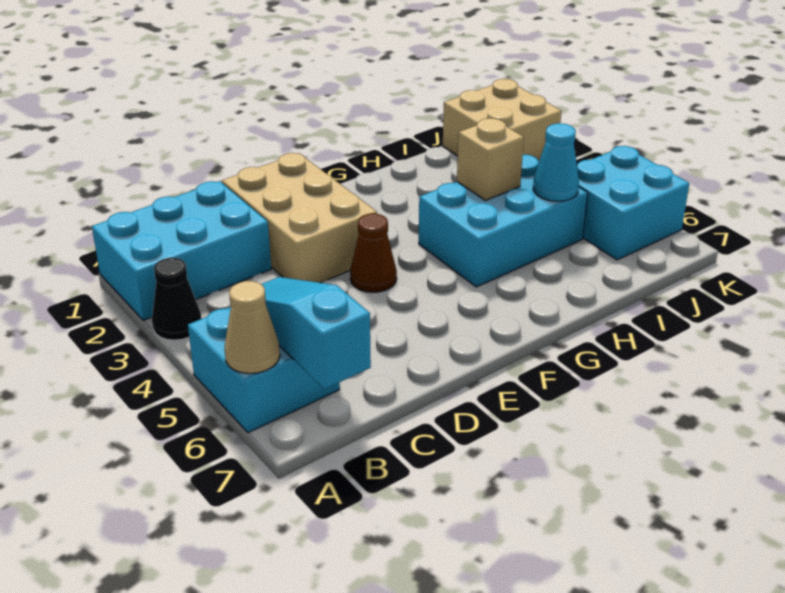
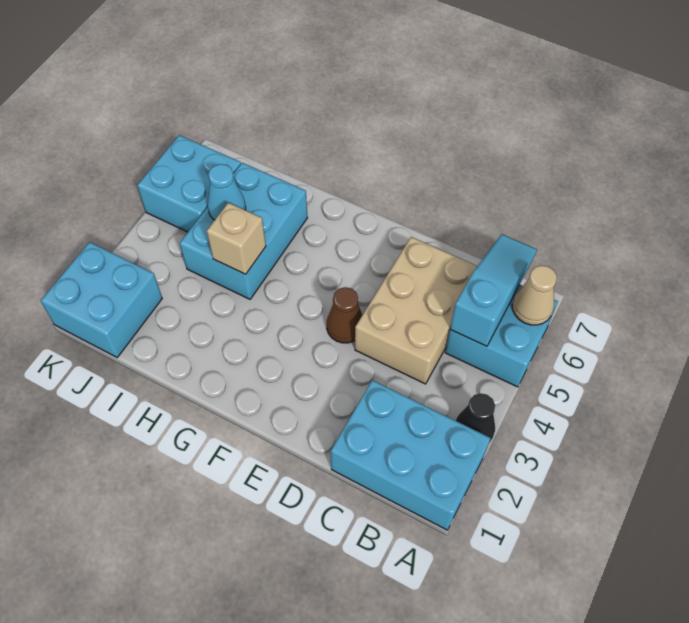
cyan 1x3 slope [261,277,371,389] -> cyan 1x3 slope turned to [450,234,537,346]
tan 2x3 brick [222,153,377,283] -> tan 2x3 brick moved to [355,237,477,384]
cyan 2x3 brick [419,155,588,287] -> cyan 2x3 brick turned to [180,163,308,299]
tan 2x2 brick [443,79,561,161] -> cyan 2x2 brick [40,242,162,358]

